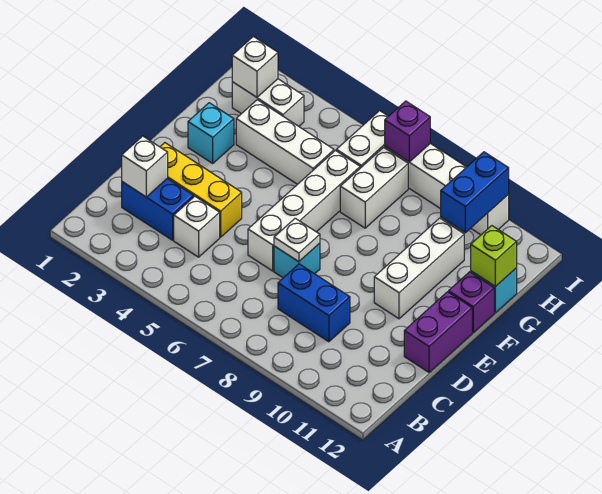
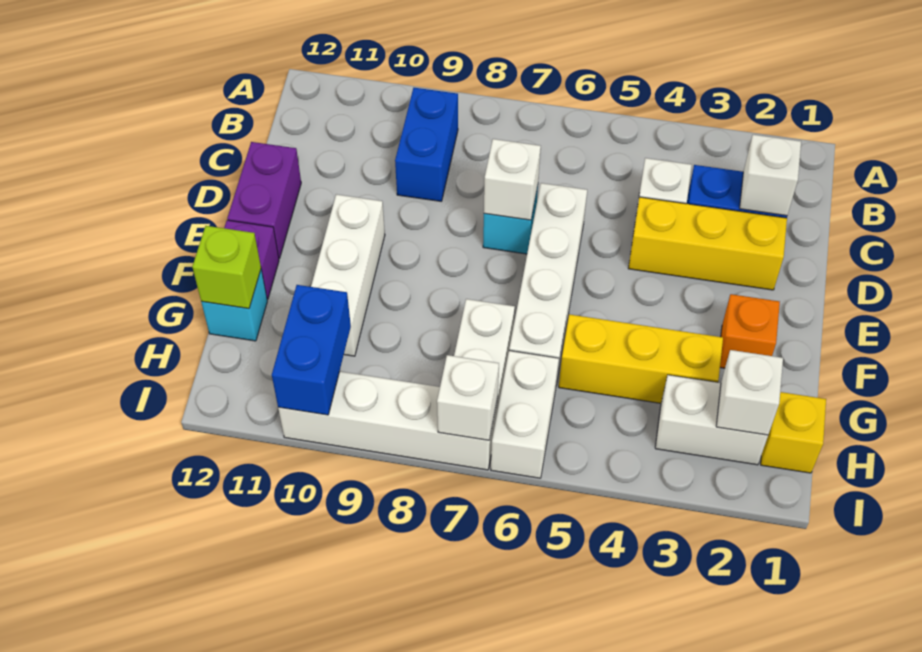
blue 1x2 brick [278,264,350,342] -> blue 1x2 brick turned to [395,88,458,201]
white 1x1 plate [274,218,320,262] -> white 1x1 brick [484,139,541,220]
cyan 1x1 brick [188,103,234,163] -> orange 1x1 brick [720,294,780,368]
white 1x3 brick [236,100,334,184] -> yellow 1x3 brick [559,314,723,403]
none -> yellow 1x1 brick [761,392,826,473]
purple 1x1 brick [385,101,430,162] -> white 1x1 brick [437,355,499,440]

